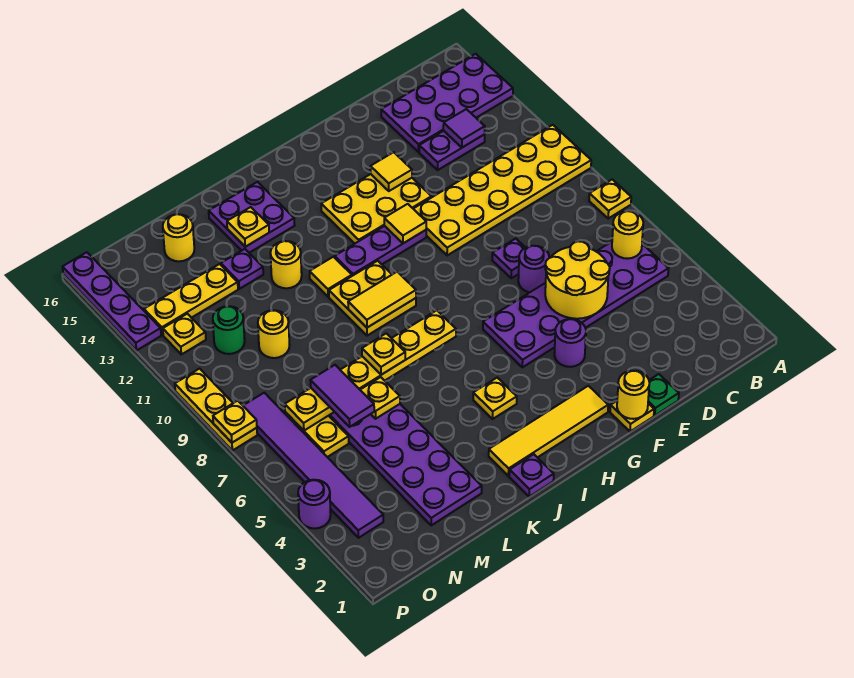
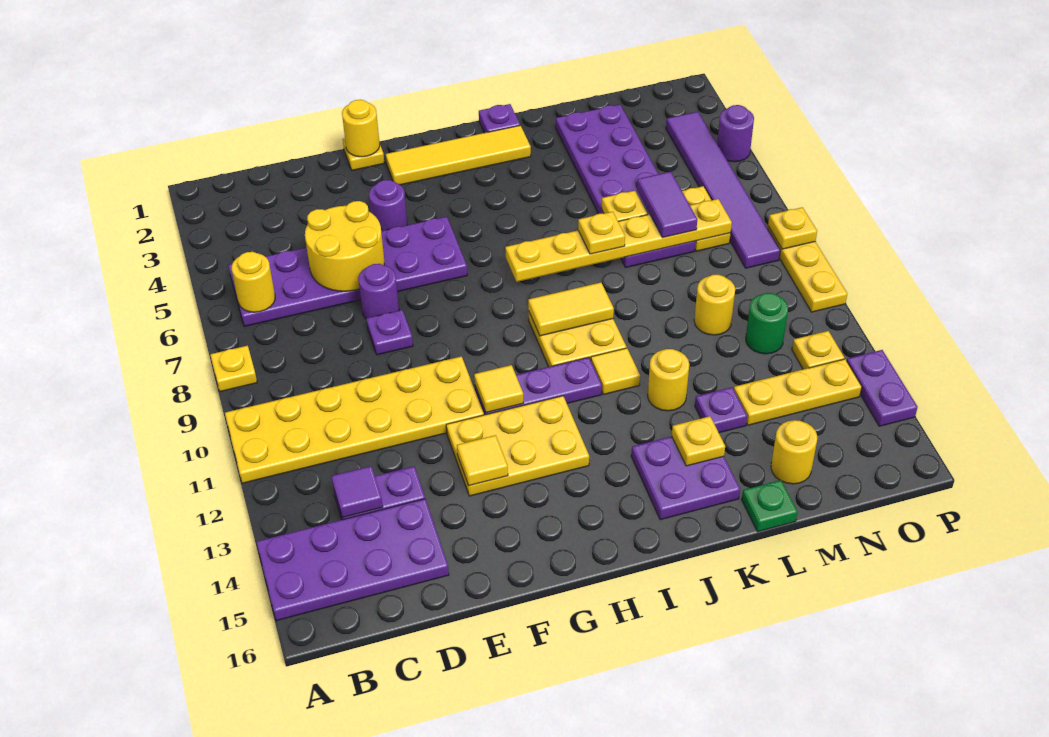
green 1x1 plate [648,374,679,415] -> green 1x1 plate moved to [742,480,798,532]
yellow 1x1 plate [473,378,517,419] -> none
purple 1x4 plate [63,252,161,350] -> purple 1x2 plate [847,350,918,426]

